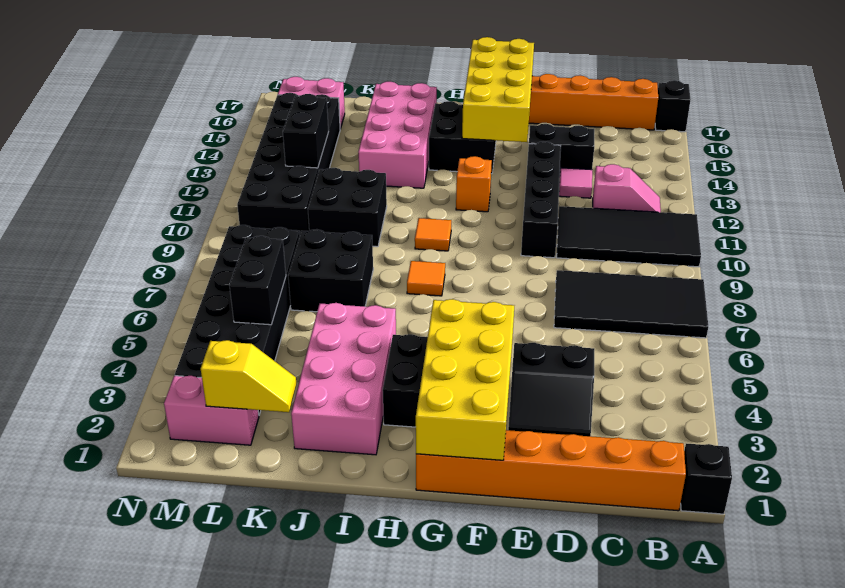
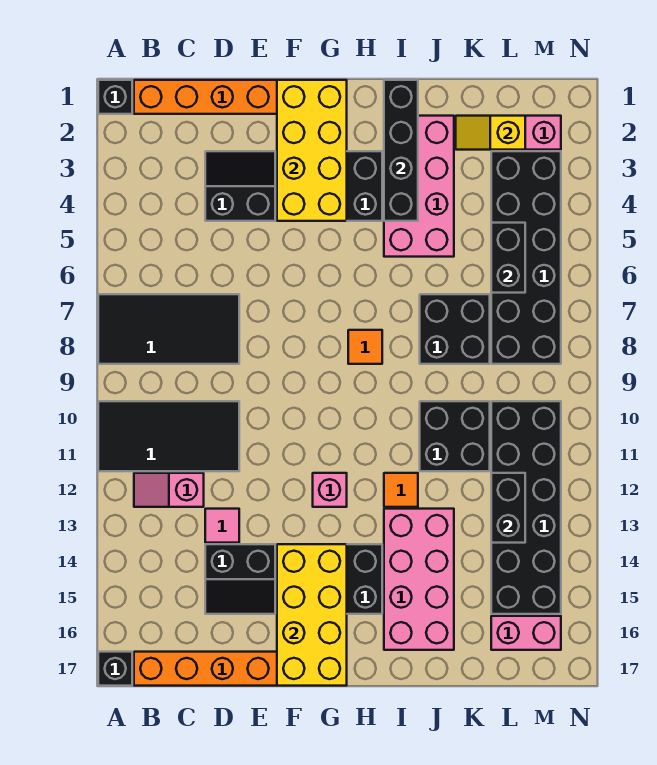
black 1x4 brick [521,142,561,258] -> black 1x4 brick moved to [384,80,418,221]
orange 1x1 brick [456,156,492,212] -> pink 1x1 brick [313,473,347,507]
orange 1x1 tile [415,218,451,251] -> orange 1x1 tile moved to [384,473,418,507]

